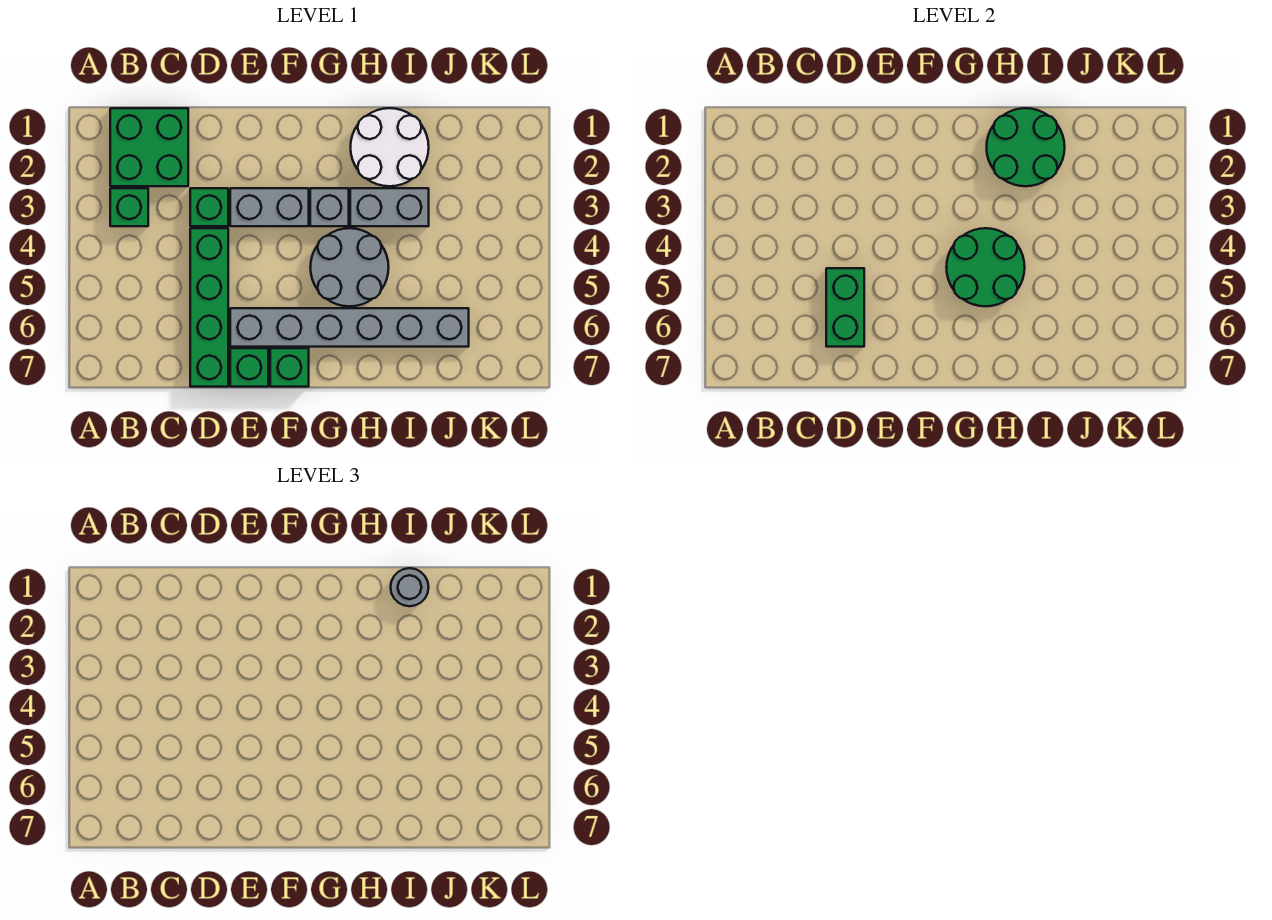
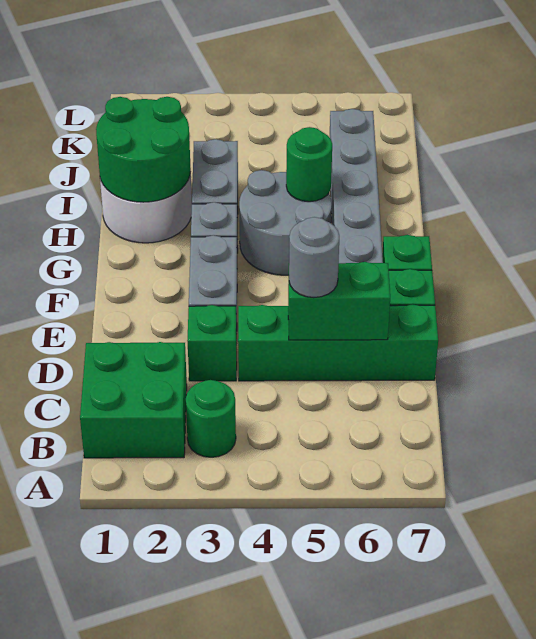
green 1x1 brick [110,188,148,226] -> green 1x1 round brick [186,380,236,457]
green 2x2 round brick [946,228,1025,306] -> green 1x1 round brick [286,127,332,202]
grey 1x1 round brick [391,568,429,606] -> grey 1x1 round brick moved to [289,217,339,298]

